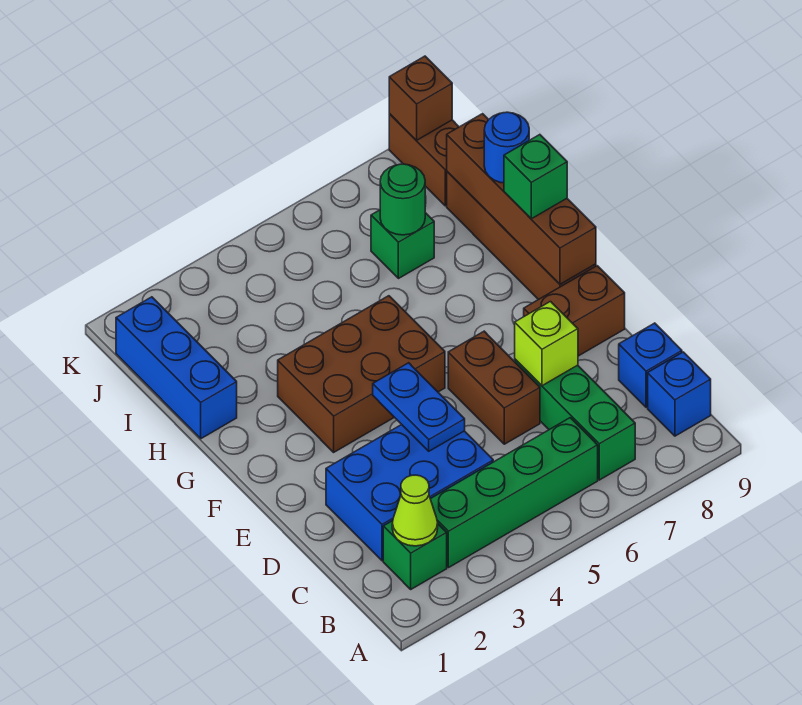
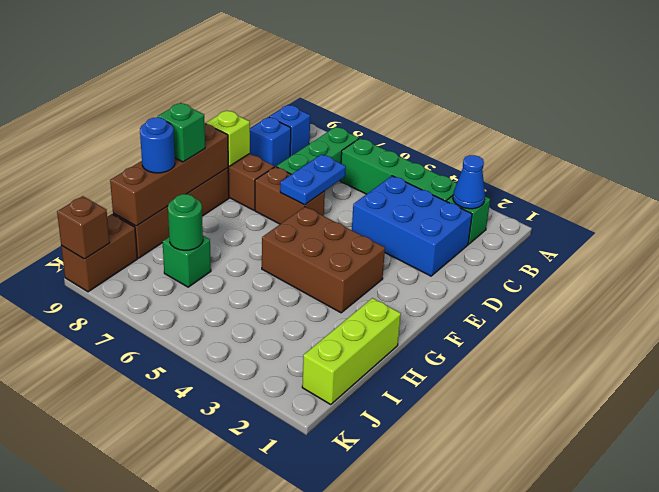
lime 1x1 cone [392,475,438,546] -> blue 1x1 cone [453,155,485,209]
blue 1x2 plate [373,363,465,451] -> blue 1x2 plate moved to [280,154,346,205]
brown 1x2 brick [448,331,540,444] -> brown 1x2 brick turned to [255,167,325,224]
lime 1x1 brick [515,301,578,386] -> lime 1x1 brick moved to [206,110,250,166]
blue 1x3 brick [116,297,237,439] -> lime 1x3 brick [302,298,401,404]

